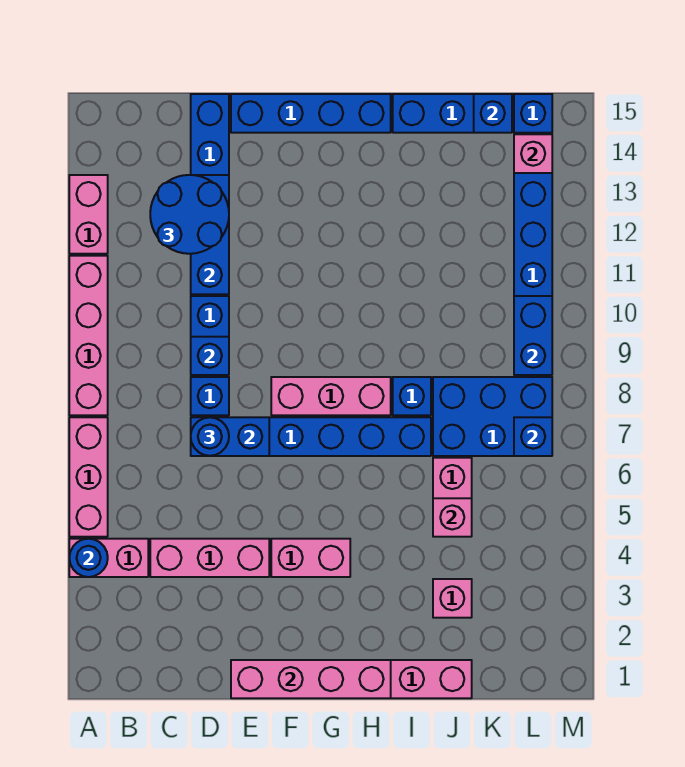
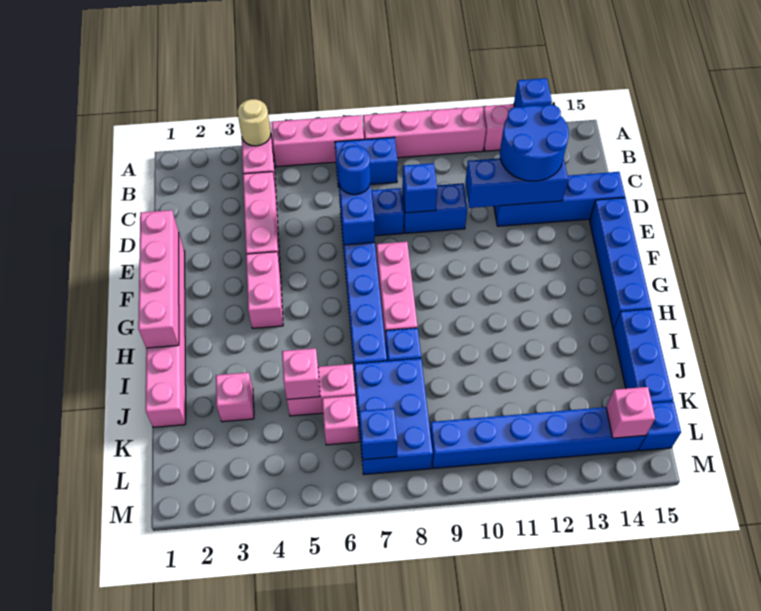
blue 1x1 round brick [69,539,108,577] -> tan 1x1 round brick [237,99,271,146]
none -> pink 1x1 brick [322,396,359,445]
blue 1x1 brick [474,94,512,133] -> blue 1x1 brick moved to [514,78,552,108]
blue 1x2 brick [514,296,552,375] -> blue 1x2 brick moved to [335,137,398,187]

